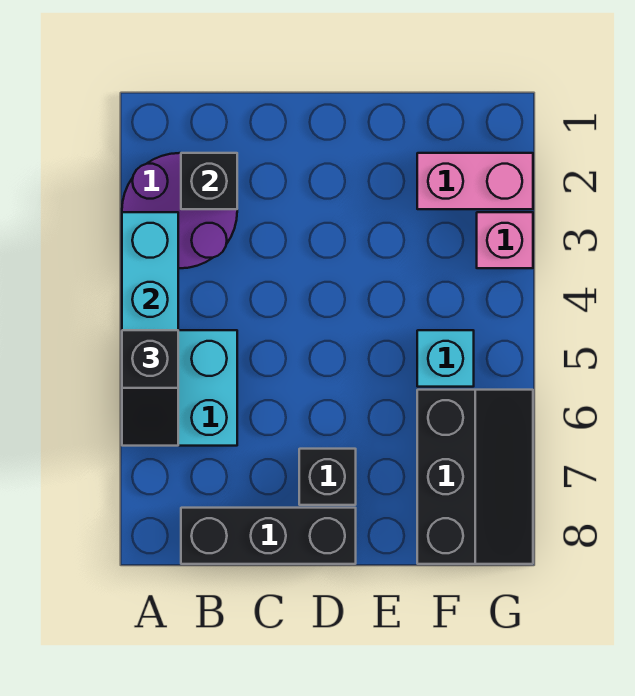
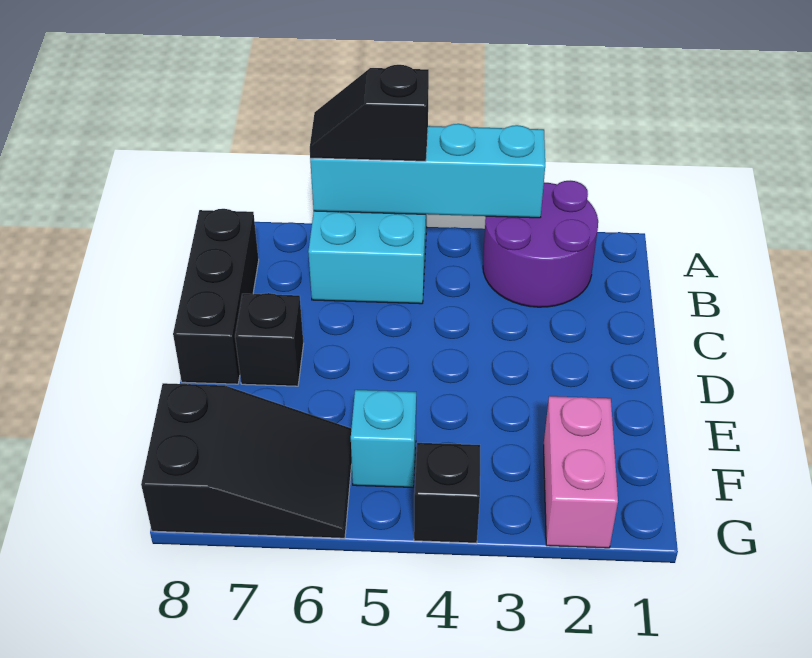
black 1x1 brick [181,153,237,209] -> black 1x1 brick moved to [414,443,480,543]
black 2x3 slope [417,390,533,564] -> black 2x3 slope turned to [141,383,352,538]
pink 1x1 brick [477,212,533,268] -> none

